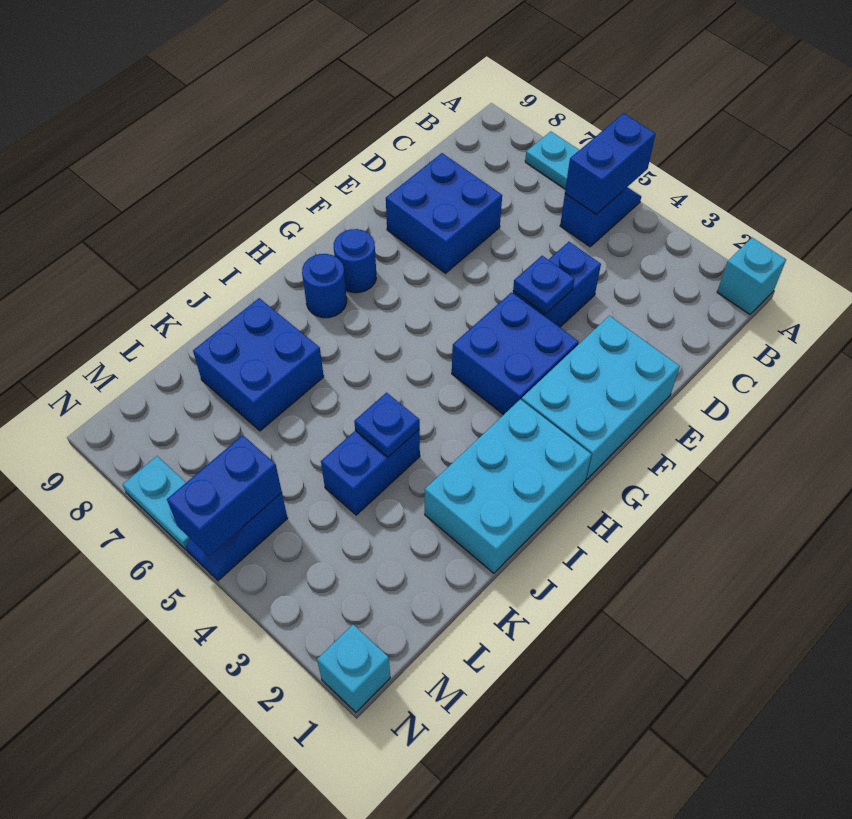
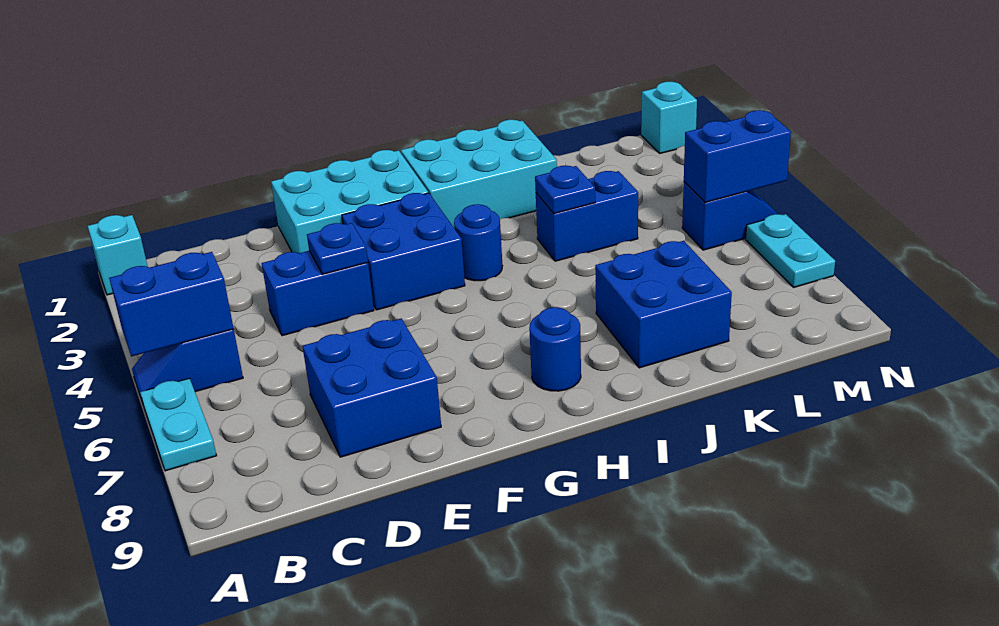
blue 1x1 round brick [334,229,376,293] -> blue 1x1 round brick moved to [454,204,503,281]

